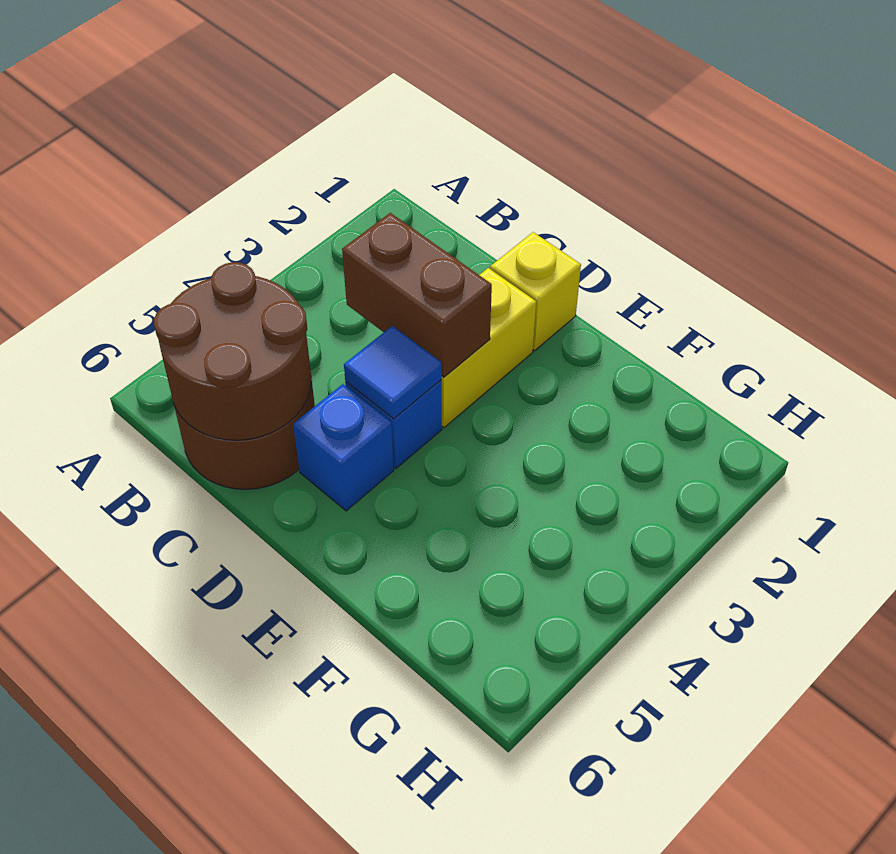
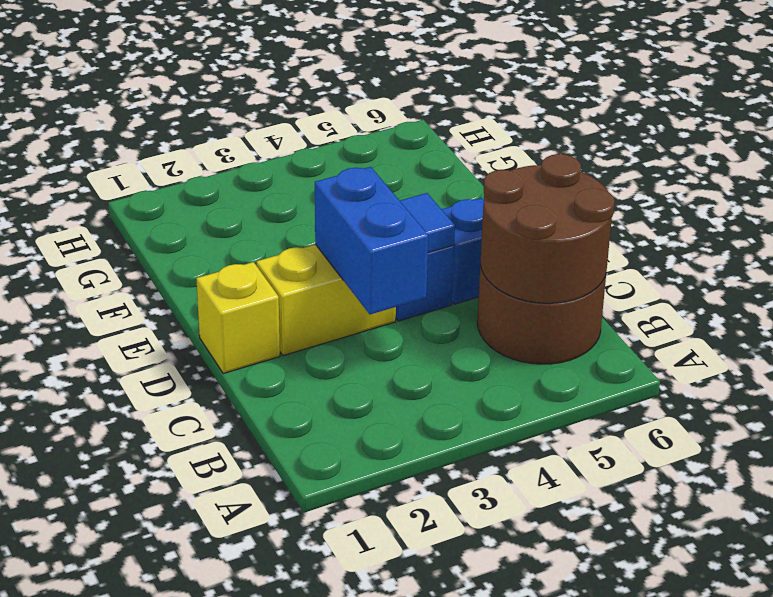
brown 1x2 brick [342,213,492,377] -> blue 1x2 brick [315,167,428,314]

